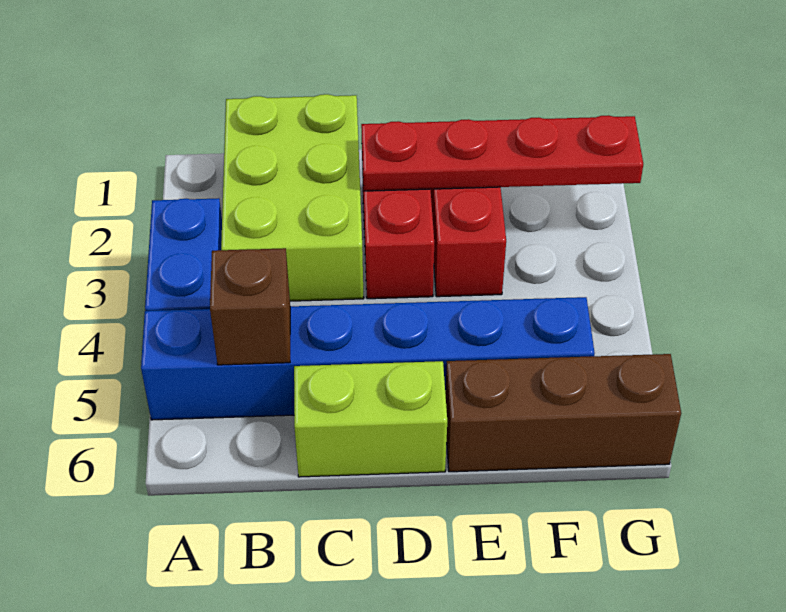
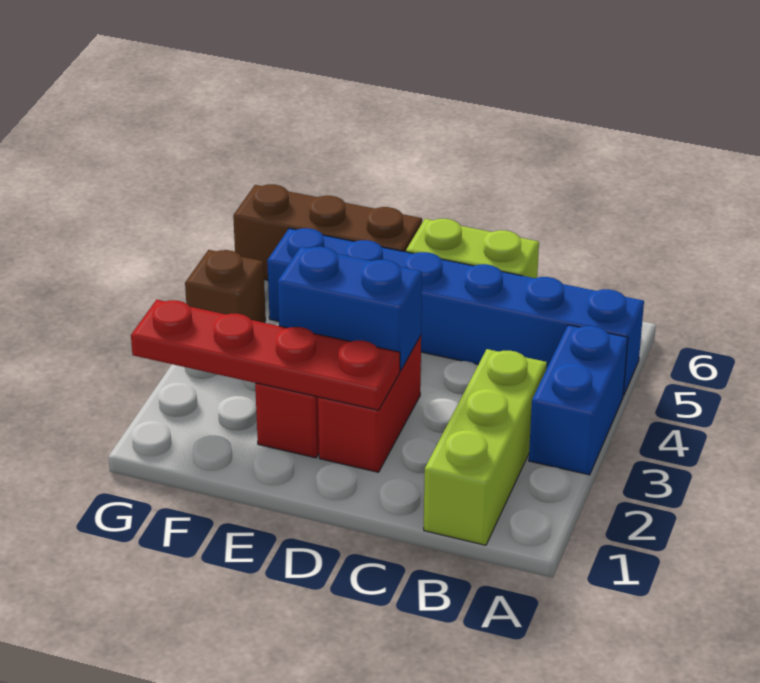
lime 2x3 brick [221,94,364,301] -> lime 1x3 brick [424,349,547,545]
brown 1x1 brick [210,248,290,365] -> brown 1x1 brick moved to [185,250,266,323]
none -> blue 1x2 brick [278,247,422,371]

